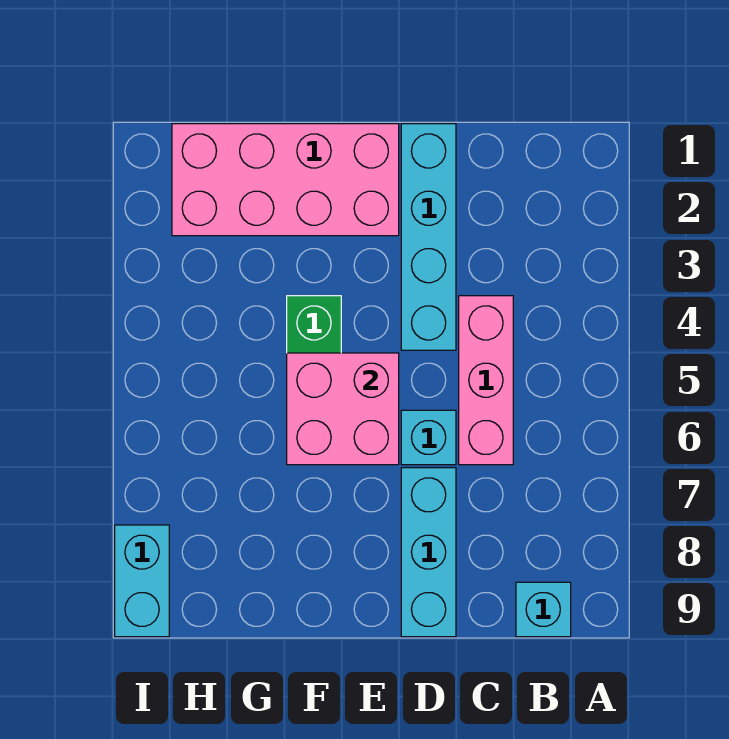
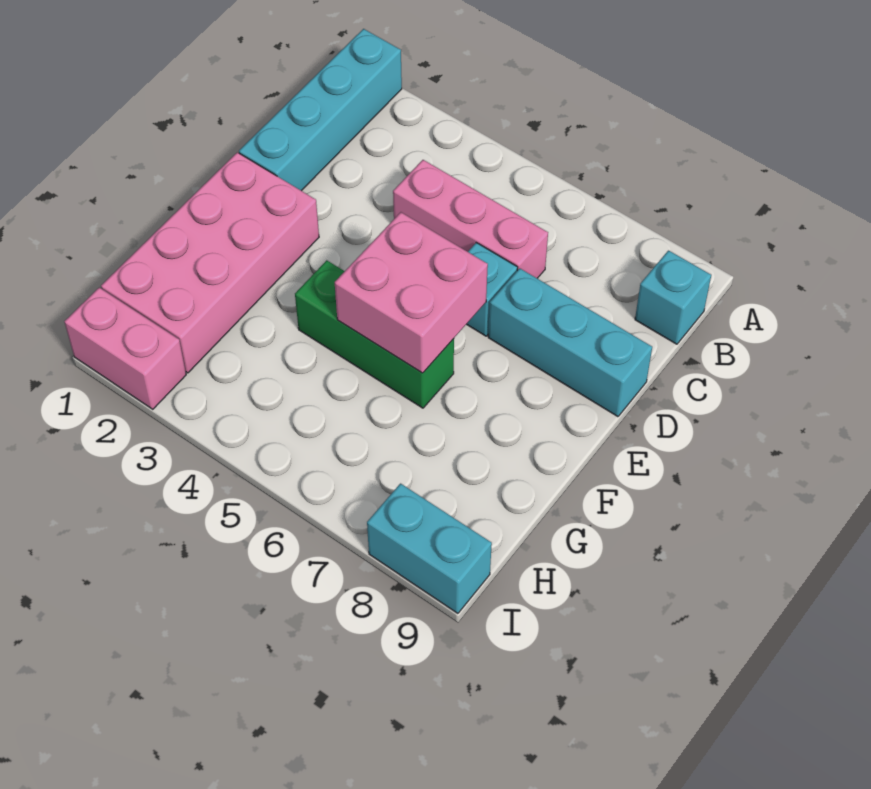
cyan 1x4 brick [401,124,456,350] -> cyan 1x4 brick turned to [239,29,402,191]
none -> pink 1x2 brick [64,288,186,409]

